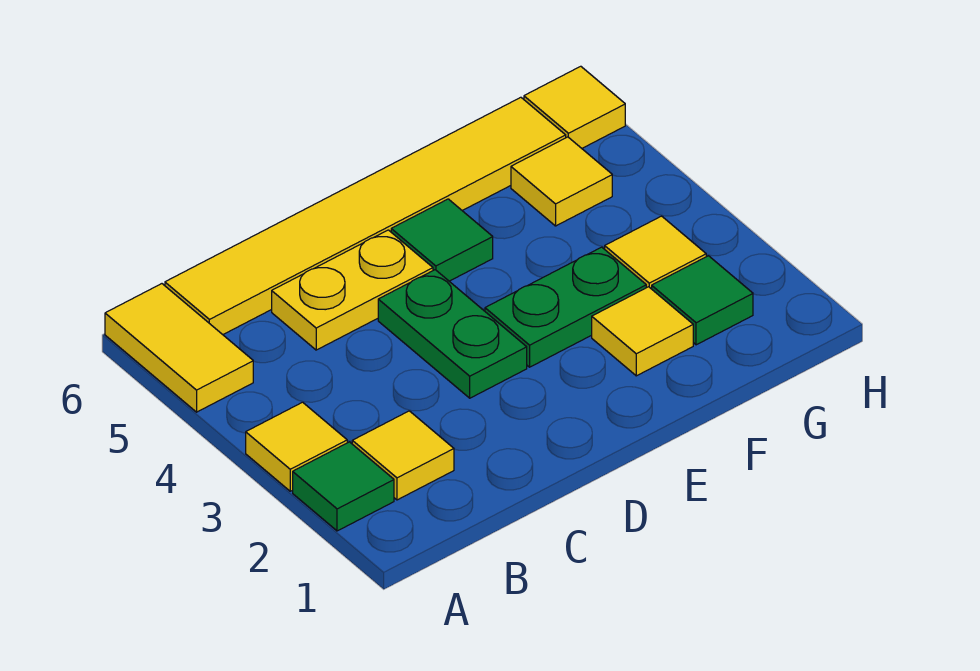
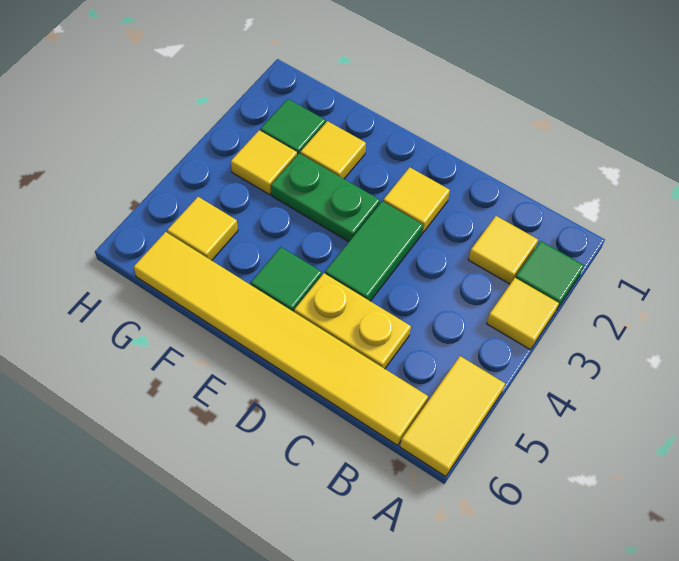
green 1x2 plate [378,270,527,398] -> green 1x2 tile [325,201,423,301]
yellow 1x1 tile [524,66,625,148] -> yellow 1x1 tile moved to [383,167,450,233]

